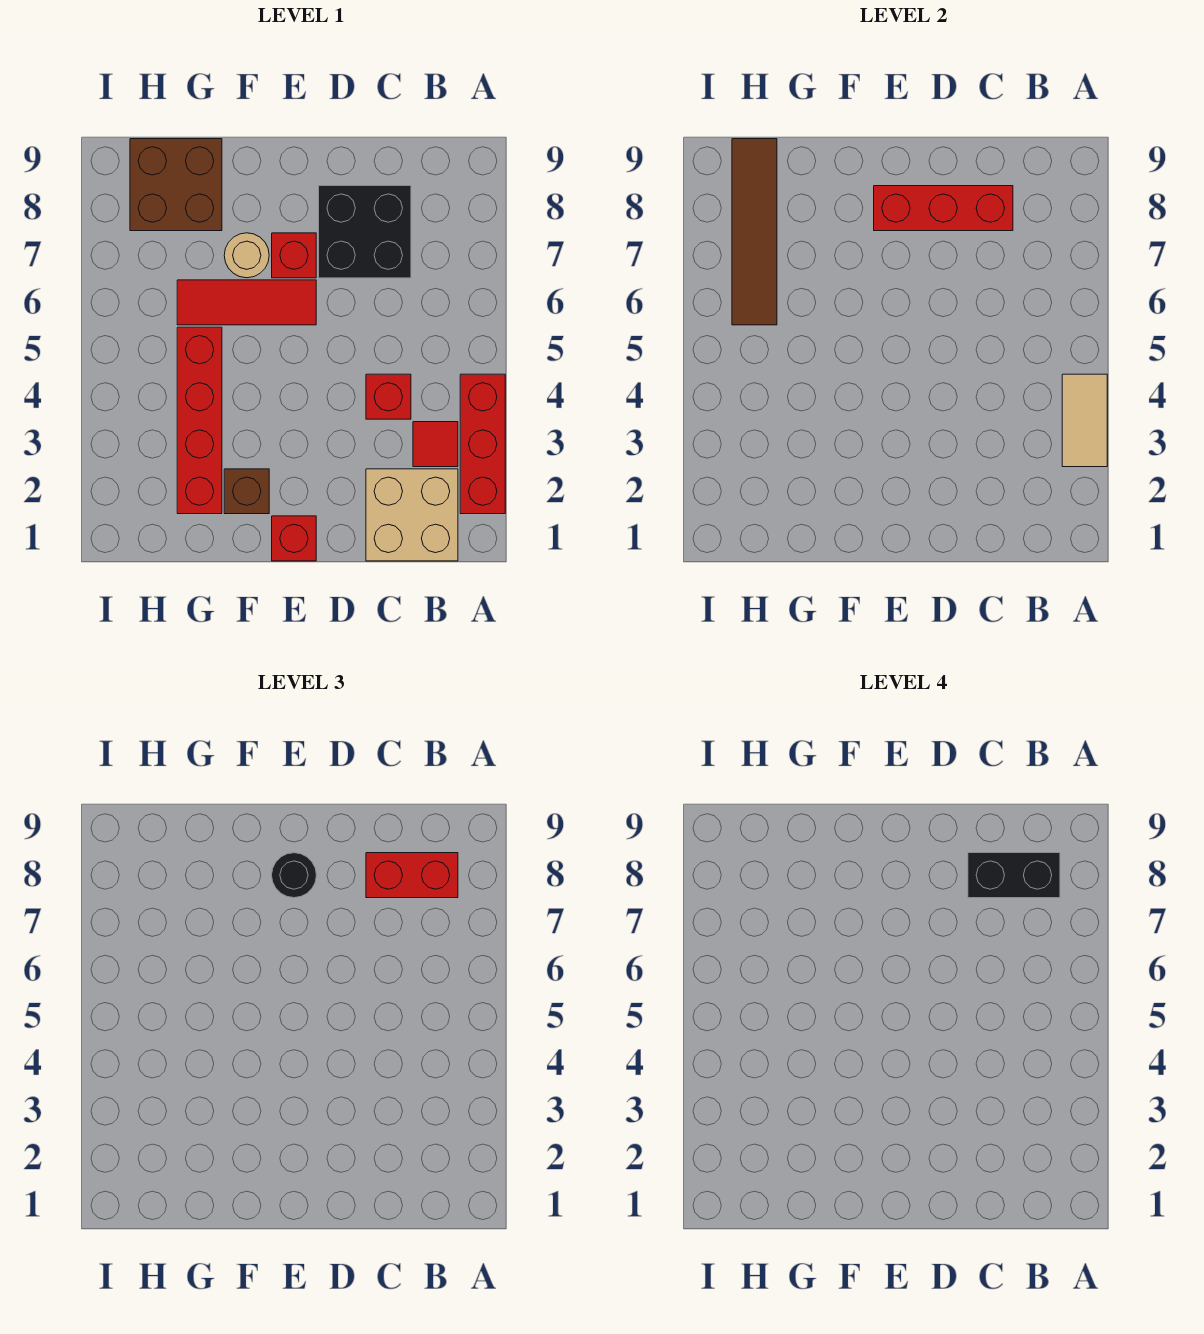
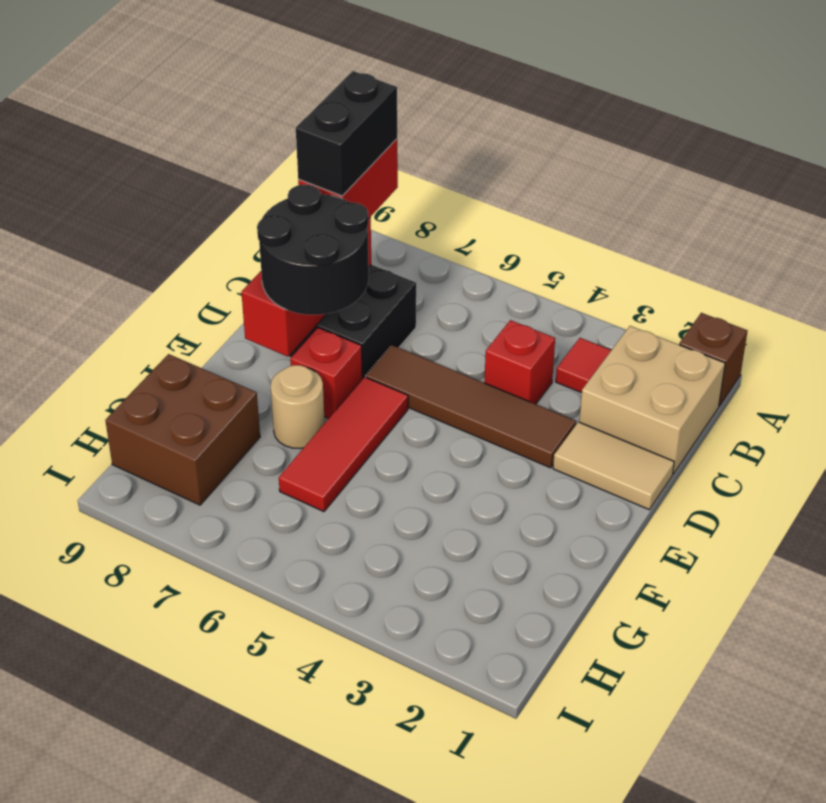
red 1x3 brick [460,374,505,514] -> none
tan 1x2 tile [1062,374,1107,467] -> tan 1x2 tile moved to [553,422,674,510]
red 1x1 brick [272,516,316,561] -> none
black 1x1 round brick [272,853,316,898] -> black 2x2 round brick [257,185,369,315]
brown 1x1 brick [224,469,269,514] -> brown 1x1 brick moved to [679,313,747,406]
red 1x4 brick [177,327,222,514] -> none
brown 1x4 tile [732,139,777,325] -> brown 1x4 tile moved to [366,345,576,468]

